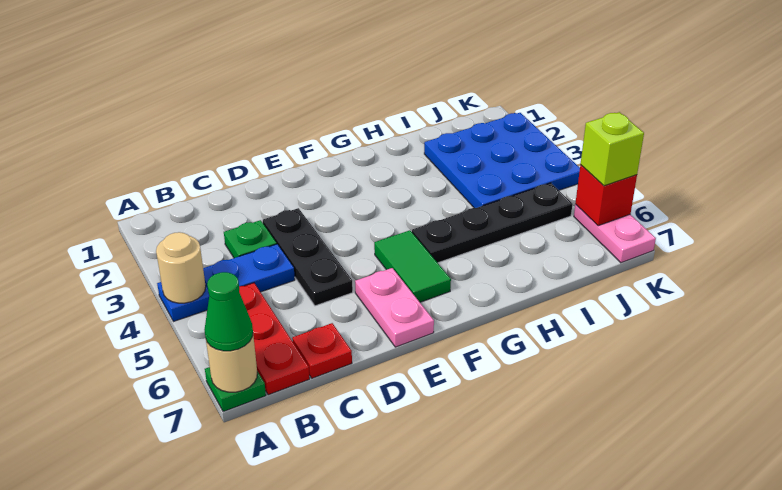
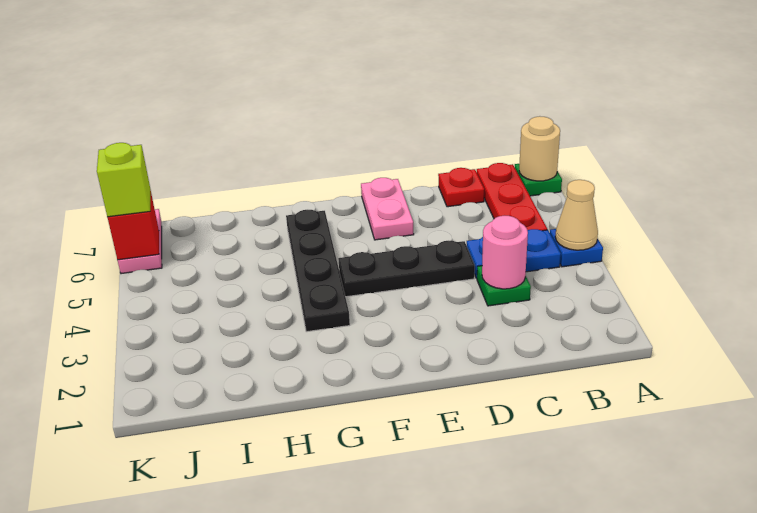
tan 1x1 round brick [156,232,206,303] -> tan 1x1 cone [555,180,598,250]
green 1x1 cone [204,272,253,351] -> none
none -> pink 1x1 round brick [482,216,528,289]
black 1x3 plate [263,208,353,306] -> black 1x3 plate turned to [338,241,475,297]
green 1x2 tile [374,230,451,302] -> none
black 1x4 plate [412,183,572,263] -> black 1x4 plate turned to [286,210,350,332]
blue 3x3 plate [424,113,580,208] -> none

